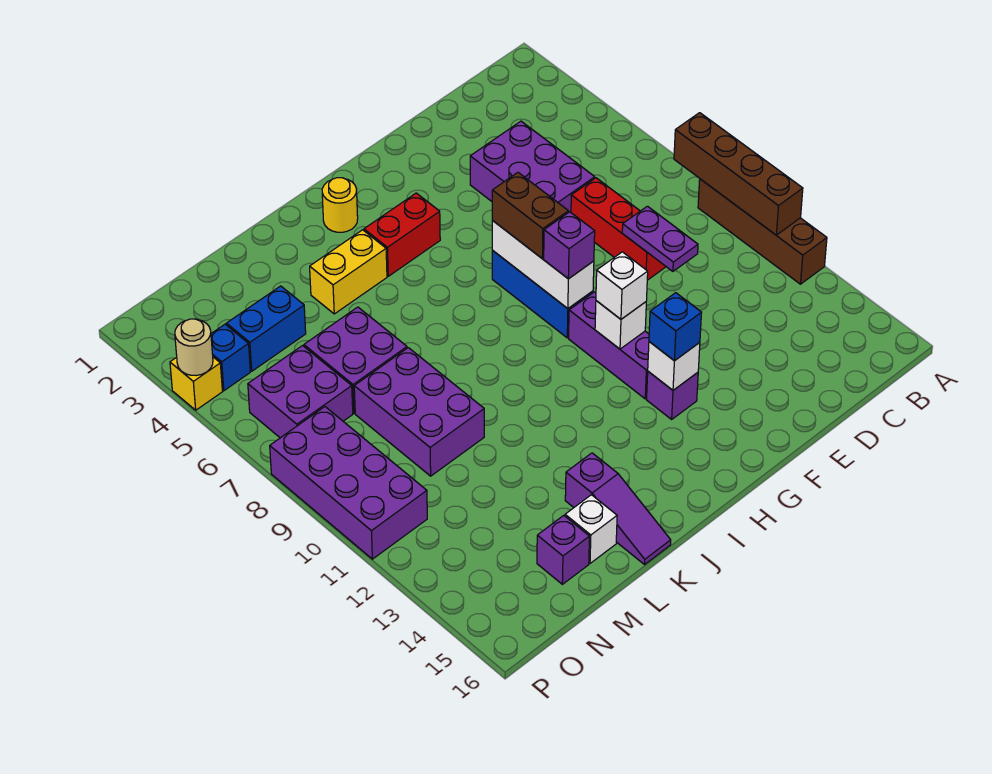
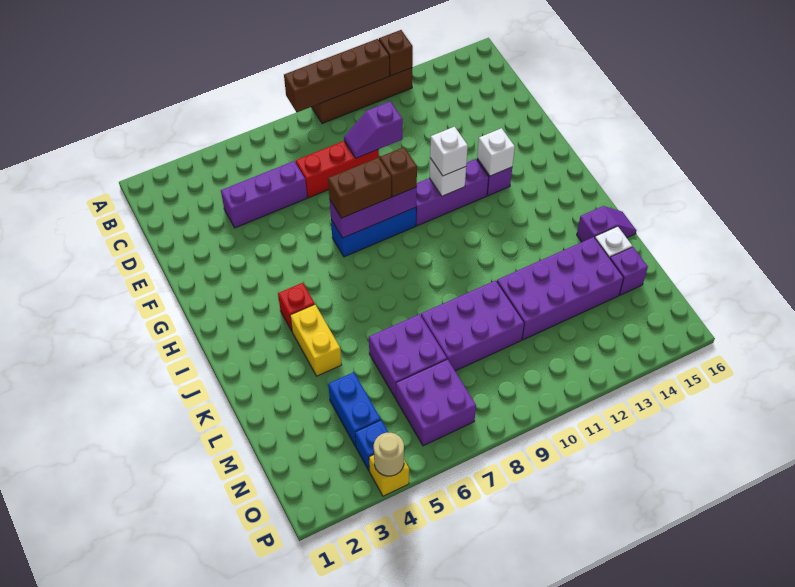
none -> brown 1x1 brick [379,30,413,76]
purple 2x3 brick [470,121,595,212] -> purple 1x3 brick [221,161,307,228]
purple 1x2 plate [622,206,698,271] -> purple 1x2 slope [344,101,403,158]
white 1x3 brick [492,220,594,309] -> purple 1x3 brick [330,187,417,238]
purple 1x1 brick [544,212,595,279] -> brown 1x1 brick [380,147,417,197]
blue 1x1 brick [649,293,702,361] -> none
red 1x2 brick [364,193,440,276] -> red 1x1 brick [278,283,315,331]
yellow 1x1 round brick [322,178,358,232] -> none
purple 1x3 slope [565,453,671,564] -> purple 1x2 slope [577,206,636,242]
purple 2x4 brick [270,407,427,559] -> purple 2x4 brick moved to [497,237,624,340]

